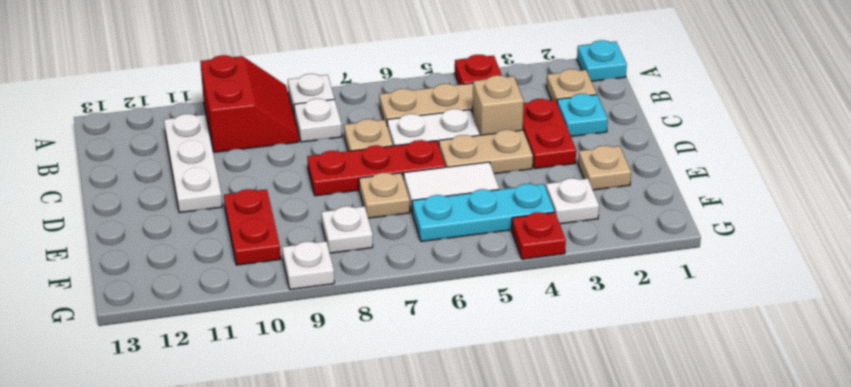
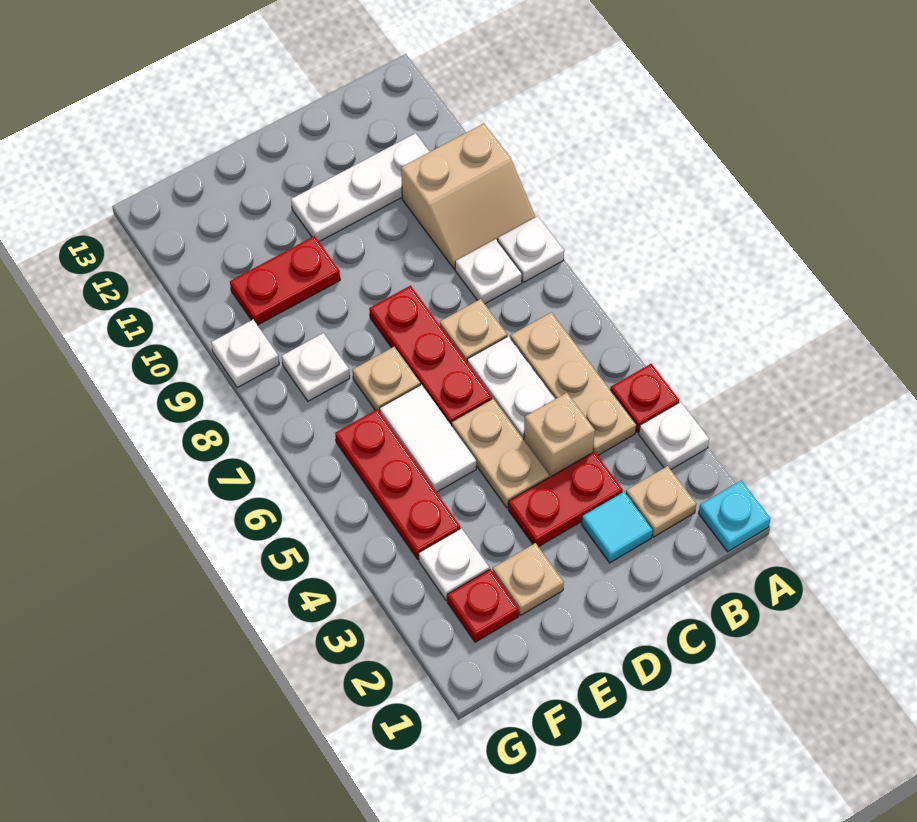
none -> white 1x1 plate [639,402,709,469]
red 2x2 slope [200,55,299,152] -> tan 2x2 slope [401,123,535,269]
cyan 1x1 plate [557,94,608,136] -> cyan 1x1 tile [581,492,653,563]
cyan 1x3 plate [412,184,554,241] -> red 1x3 plate [335,409,460,559]
red 1x1 plate [512,212,566,259] -> red 1x1 plate moved to [447,569,519,642]

